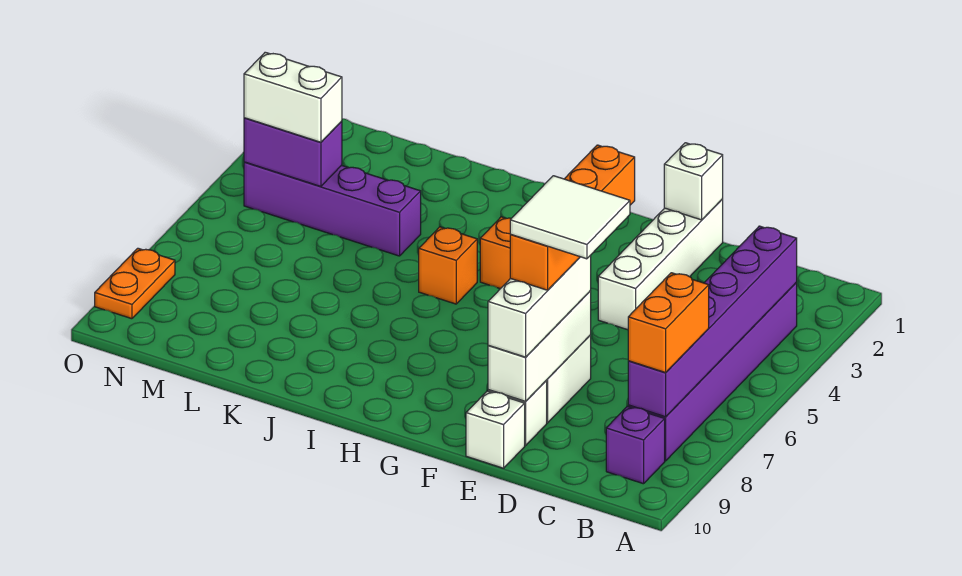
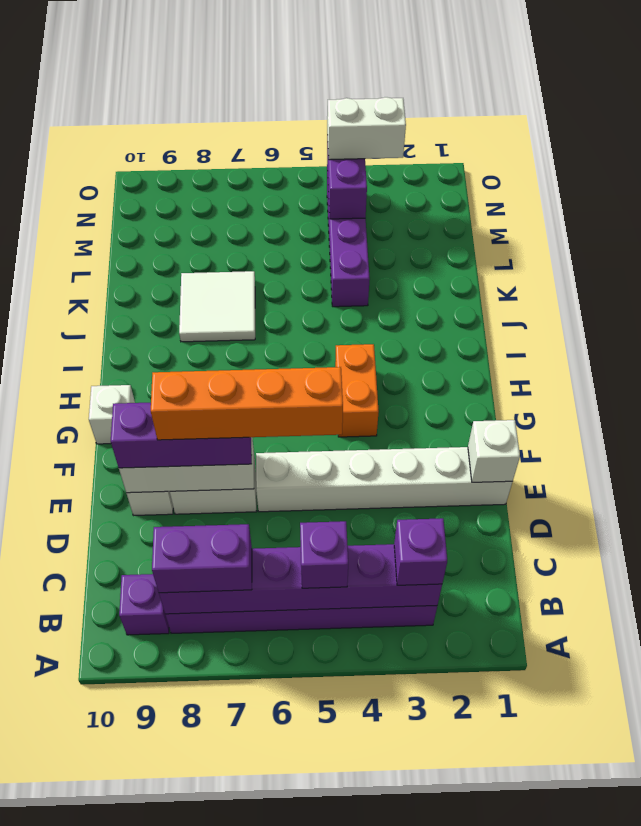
none -> purple 1x1 brick [394,518,447,585]
none -> purple 1x1 brick [300,521,348,588]
orange 1x2 brick [628,273,709,373] -> purple 1x2 brick [152,524,252,593]
white 2x2 tile [510,176,630,259] -> white 2x2 tile moved to [179,271,255,342]
white 1x4 brick [598,199,723,330] -> white 1x6 brick [256,447,512,512]
white 1x3 brick [488,255,591,357] -> purple 1x3 brick [111,403,252,468]
white 1x1 brick [466,391,525,468] -> white 1x1 brick moved to [89,385,135,444]
orange 1x1 brick [419,227,477,304] -> none
white 1x2 brick [244,52,342,142] -> white 1x2 brick turned to [327,97,406,160]
orange 1x2 plate [95,248,175,319] -> none

